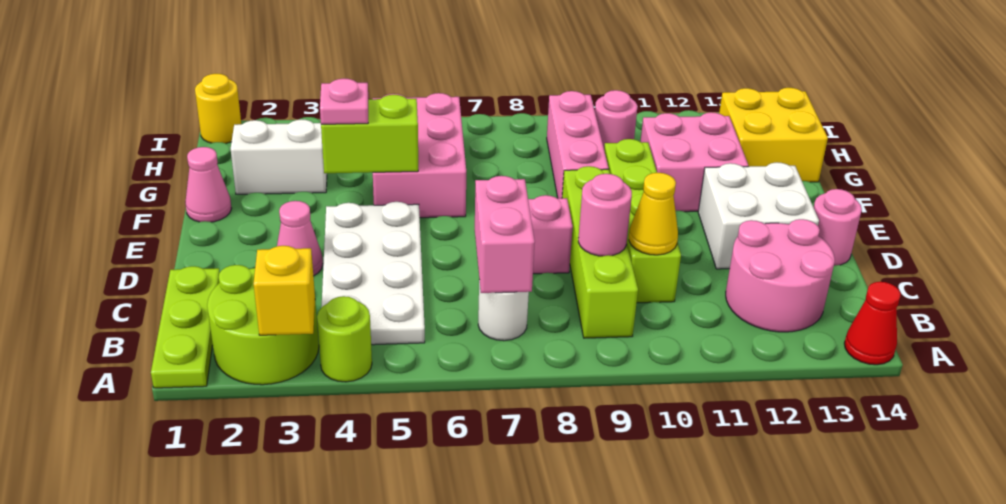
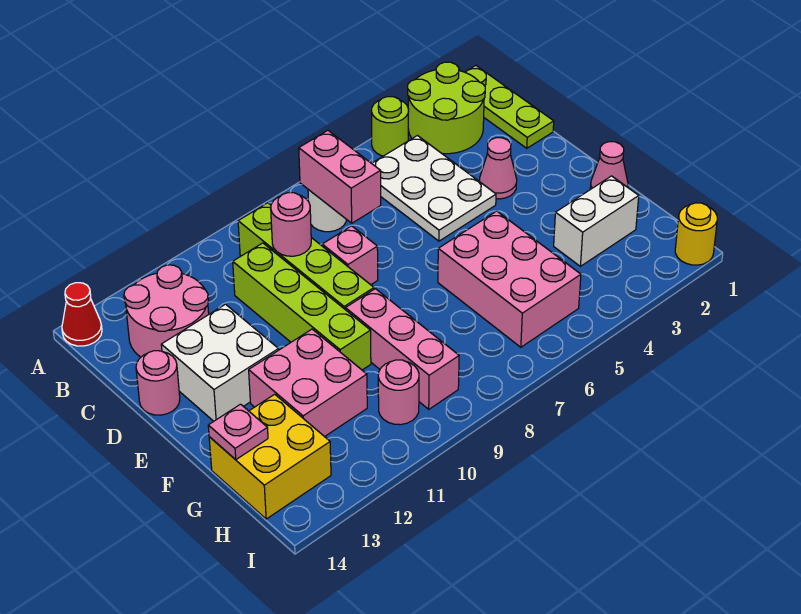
yellow 1x1 brick [254,246,315,335] -> none
white 2x4 plate [321,202,425,345] -> white 2x3 plate [372,136,496,241]
yellow 1x1 cone [629,173,678,255] -> none
lime 1x2 brick [321,95,418,173] -> none
pink 1x1 plate [320,79,368,124] -> pink 1x1 plate moved to [208,404,268,460]

